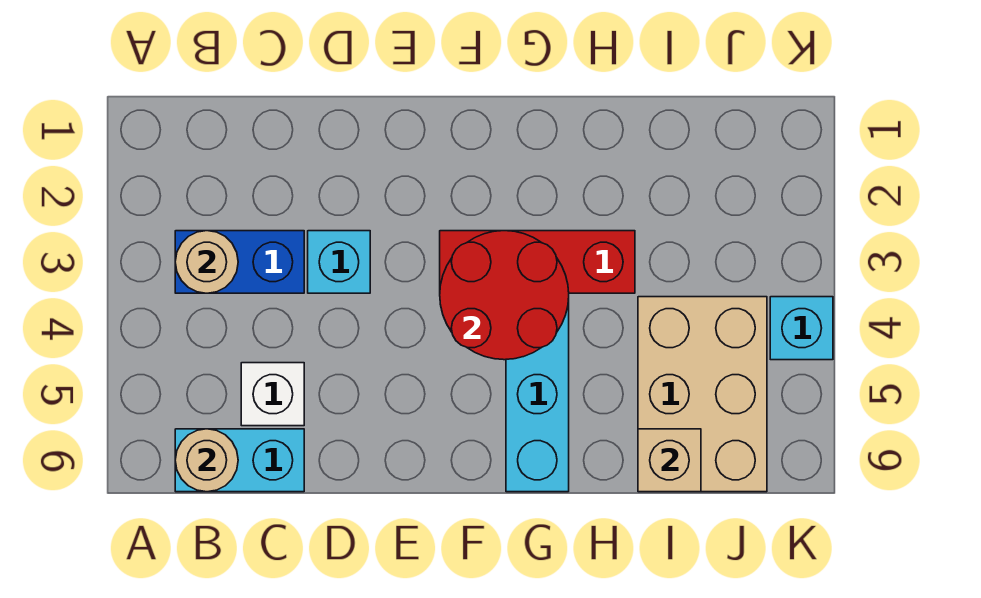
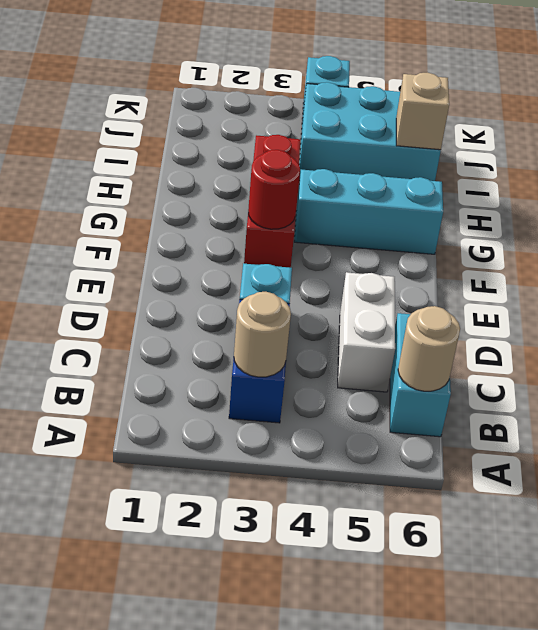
white 1x1 brick [241,363,304,426] -> white 1x2 brick [338,272,395,392]
red 2x2 round brick [440,231,569,360] -> red 1x1 round brick [248,150,300,229]
tan 2x3 brick [638,297,767,492] -> cyan 2x3 brick [299,82,441,181]

